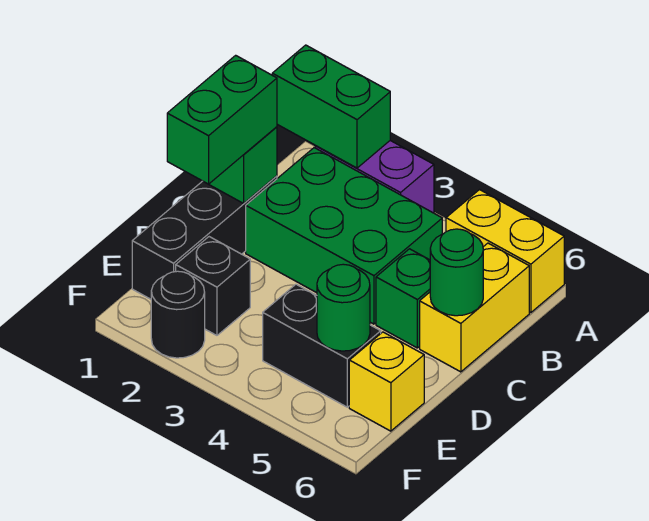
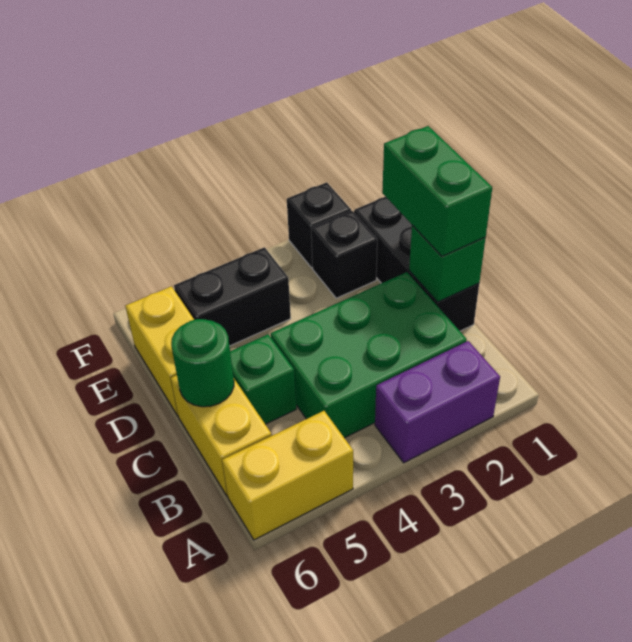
green 1x2 brick [272,45,390,168] -> none
green 1x1 round brick [317,264,370,351] -> none
yellow 1x1 brick [349,332,424,431] -> yellow 1x2 brick [126,286,194,416]
black 1x1 round brick [151,271,205,358] -> black 1x1 brick [287,182,351,268]

